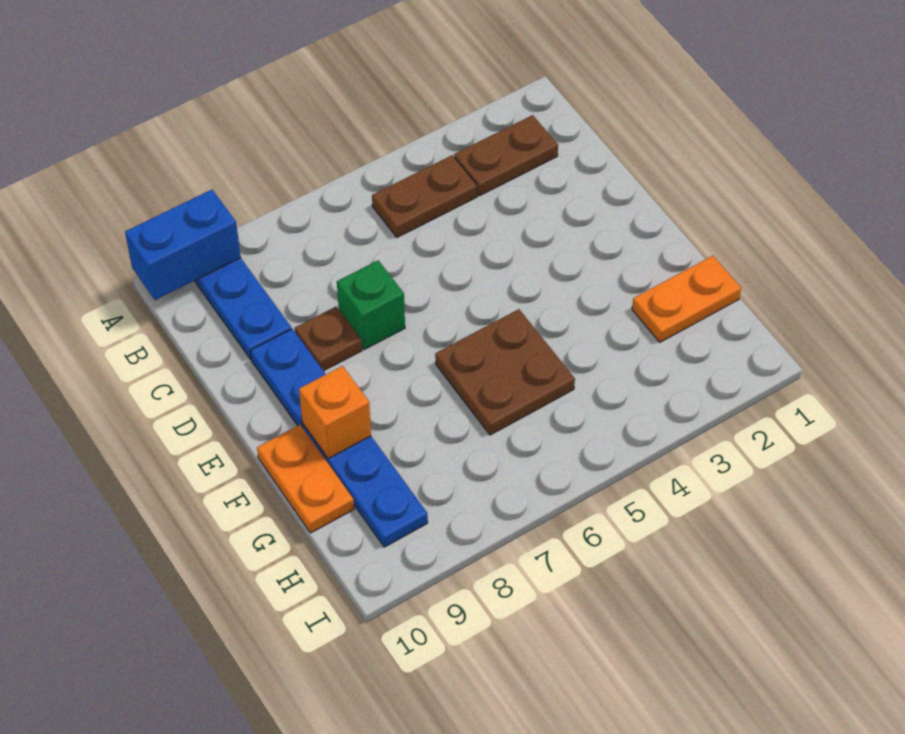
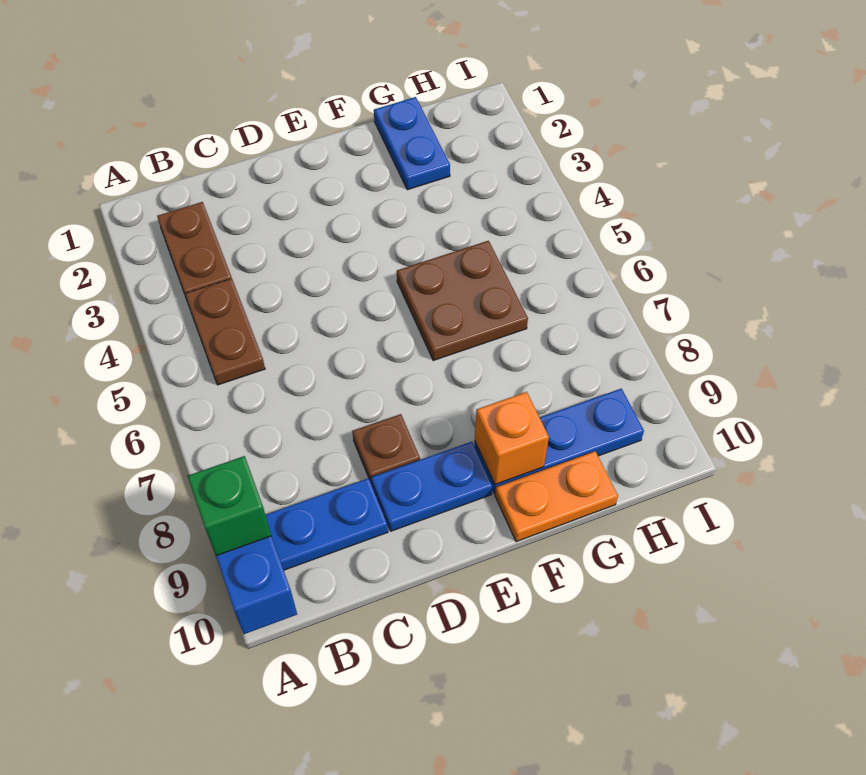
green 1x1 brick [337,260,405,350] -> green 1x1 brick moved to [188,456,271,556]
orange 1x2 plate [632,256,741,342] -> blue 1x2 plate [374,97,450,190]

